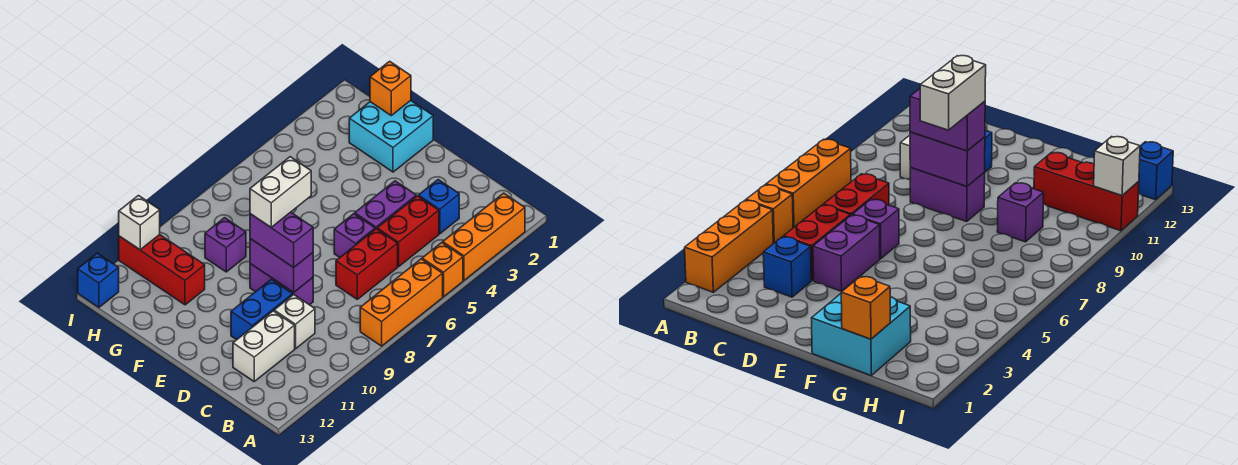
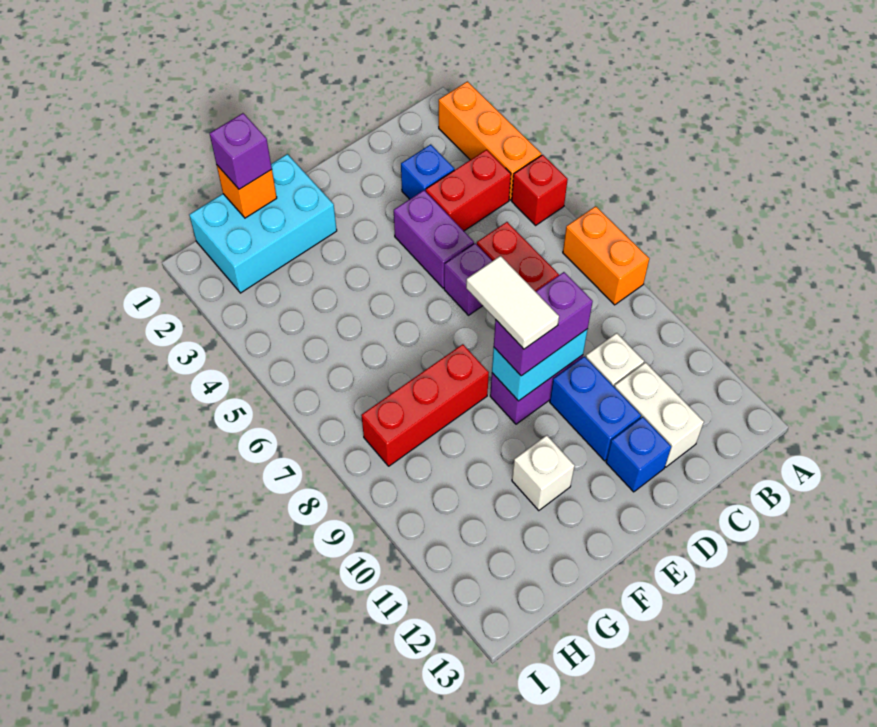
orange 1x1 brick [422,243,463,297] -> red 1x1 brick [512,155,568,225]
orange 1x3 brick [360,259,443,346] -> orange 1x2 brick [563,206,649,305]
red 1x2 brick [377,196,439,267] -> red 1x2 brick turned to [426,150,511,231]
purple 1x2 brick [250,239,313,292] -> cyan 1x2 brick [492,329,588,401]
white 1x2 brick [250,157,311,227] -> white 1x2 tile [466,256,559,349]
cyan 2x2 brick [349,101,433,172] -> cyan 2x3 brick [189,154,337,293]
purple 1x1 brick [205,218,246,272] -> purple 1x1 brick moved to [210,113,272,189]
red 1x3 brick [119,235,205,305] -> red 1x3 brick moved to [361,344,489,466]
white 1x1 brick [119,196,160,250] -> white 1x1 brick moved to [512,435,575,511]
blue 1x1 brick [78,253,119,307] -> blue 1x1 brick moved to [606,417,671,492]

